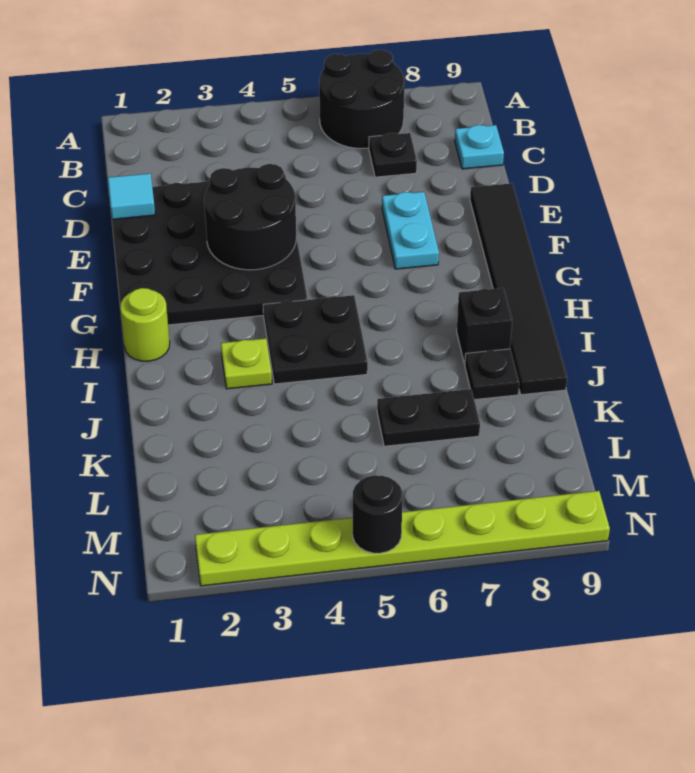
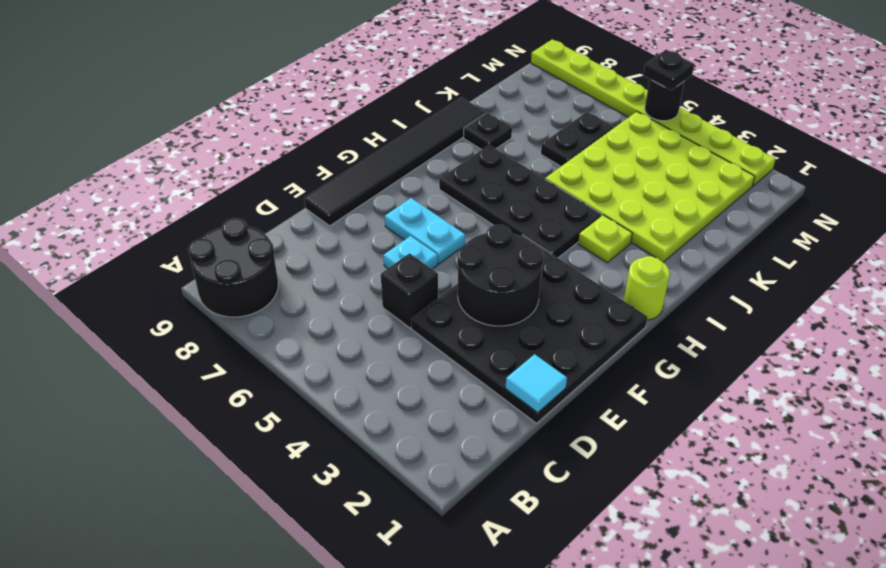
black 2x2 round brick [319,50,404,149] -> black 2x2 round brick moved to [188,218,278,317]
black 1x1 plate [369,133,417,177] -> black 1x1 plate moved to [643,50,694,90]
cyan 1x1 plate [455,125,504,169] -> cyan 1x1 plate moved to [383,236,438,269]
cyan 1x2 plate [382,192,439,269] -> cyan 1x2 plate turned to [385,198,465,264]
black 2x2 plate [263,295,368,384] -> black 2x4 plate [439,145,602,258]
black 1x1 brick [457,288,512,364] -> black 1x1 brick moved to [381,253,438,328]
none -> lime 4x4 plate [545,112,755,262]
black 1x2 plate [377,389,480,446] -> black 1x2 plate turned to [541,112,613,166]

